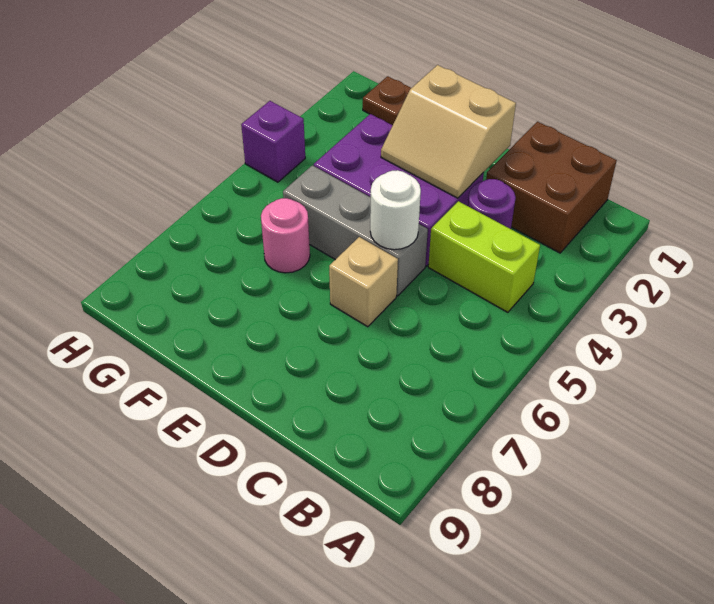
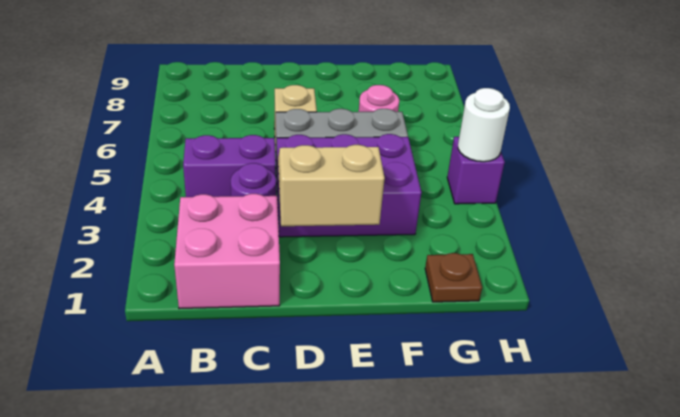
brown 2x2 brick [486,122,617,253] -> pink 2x2 brick [174,194,280,309]
lime 1x2 brick [428,201,540,312] -> purple 1x2 brick [183,135,276,197]
white 1x1 round brick [370,170,421,250] -> white 1x1 round brick moved to [458,88,510,162]

